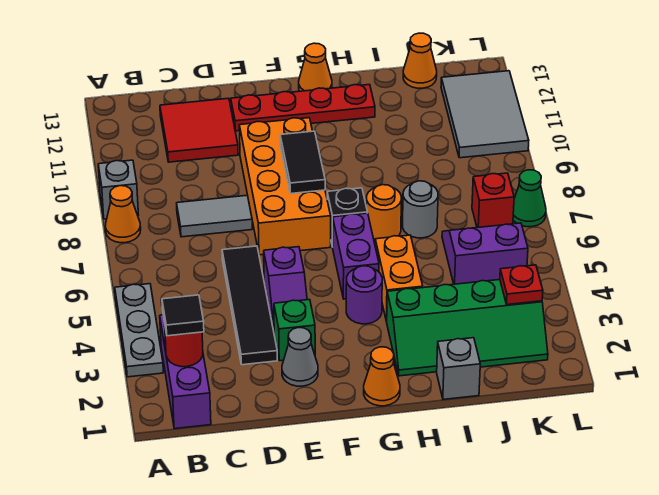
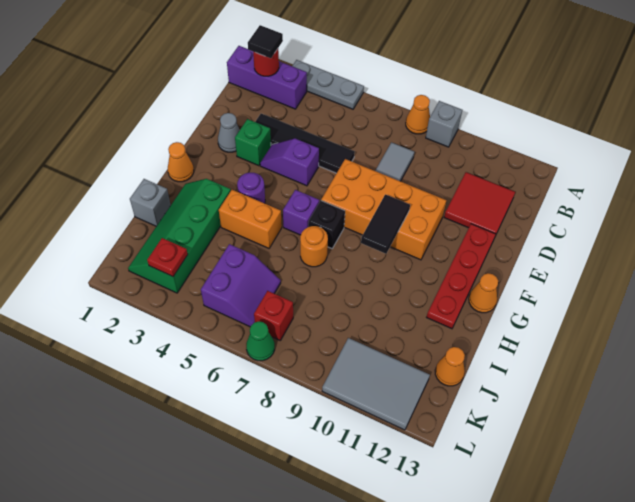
black 1x2 tile [280,131,325,194] -> black 1x2 tile turned to [361,194,410,254]
purple 1x2 brick [333,213,379,299] -> purple 1x1 brick [283,190,319,235]
grey 1x1 round brick [403,181,438,238] -> none

